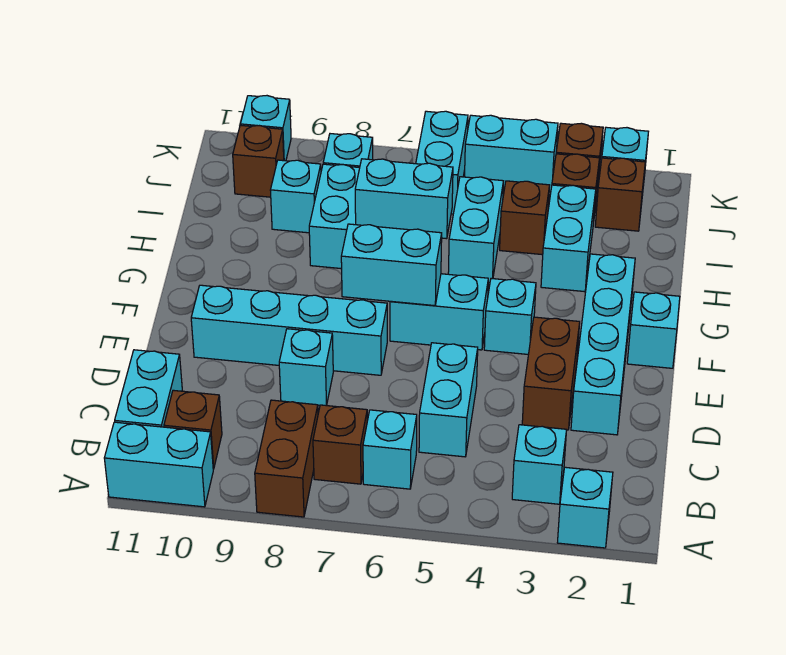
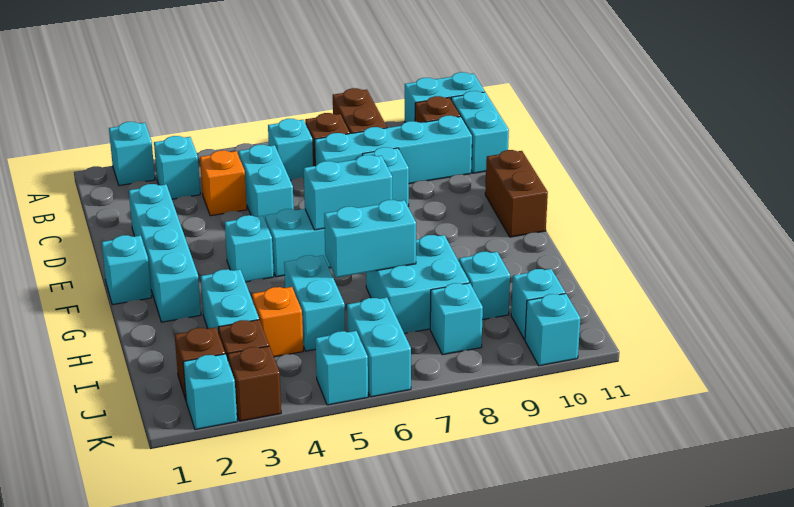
none -> orange 1x1 brick [200,150,247,216]
brown 1x2 brick [522,317,580,430] -> brown 1x2 brick moved to [485,150,548,237]
cyan 1x4 brick [191,285,387,375] -> cyan 1x4 brick moved to [315,116,472,184]
brown 1x1 brick [500,181,550,255] -> orange 1x1 brick [252,287,303,357]
brown 1x1 brick [233,125,284,197] -> cyan 1x1 brick [511,269,565,340]
cyan 1x2 brick [465,115,558,192] -> cyan 1x1 brick [315,331,368,405]

